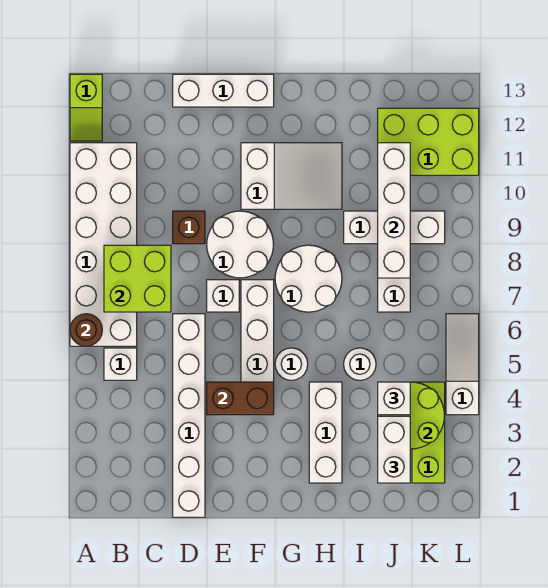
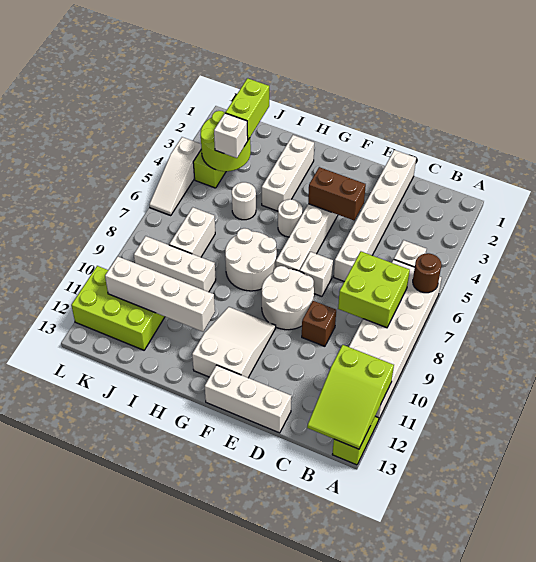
none -> lime 2x3 slope [307,345,394,449]
white 2x3 slope [241,143,342,209] -> white 2x3 slope turned to [192,307,276,378]
white 1x2 brick [378,416,410,483] -> lime 1x2 brick [225,78,269,140]
white 1x4 brick [378,143,410,278] -> white 1x4 brick turned to [105,256,215,332]

